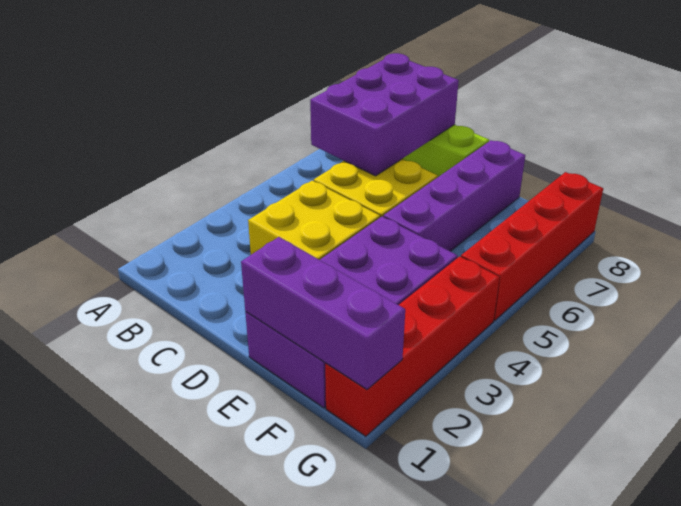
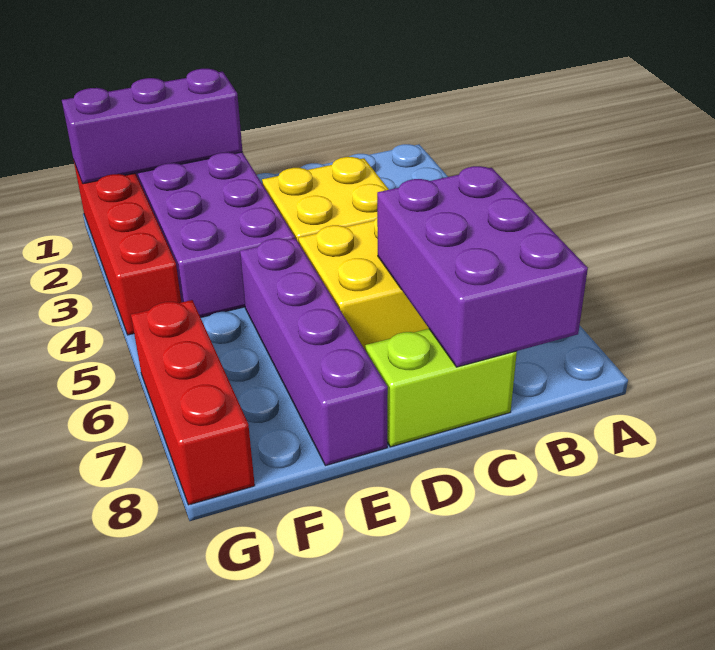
red 1x4 brick [461,172,603,321] -> red 1x3 brick [131,300,255,505]

